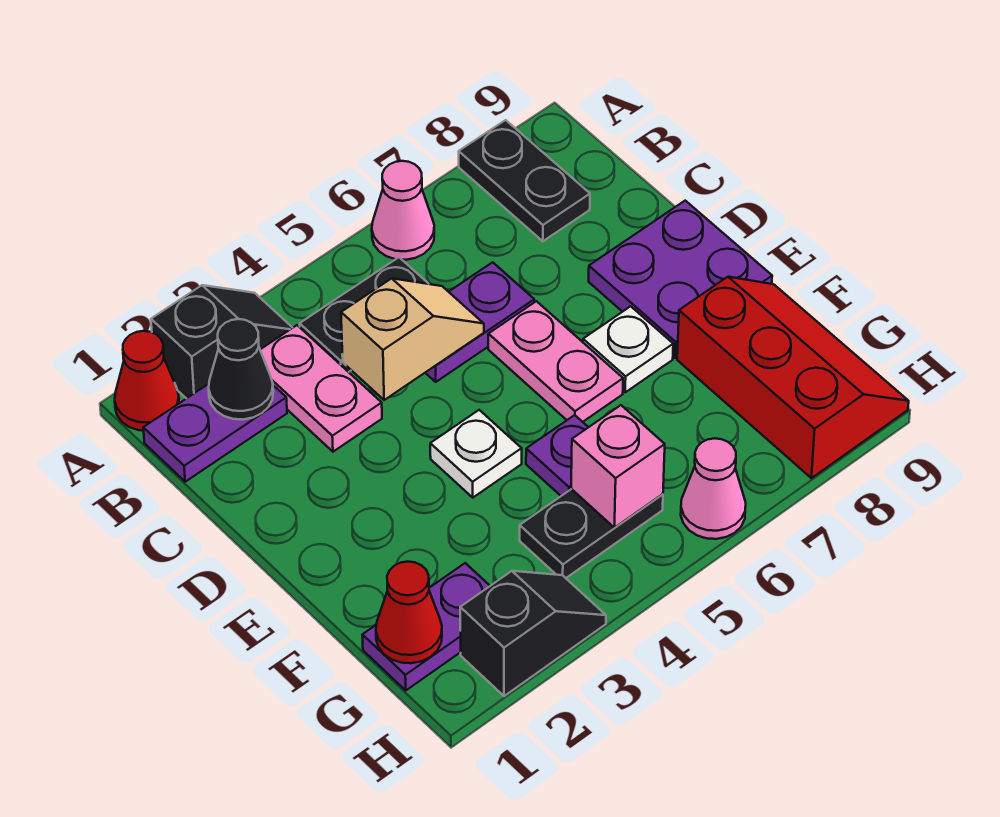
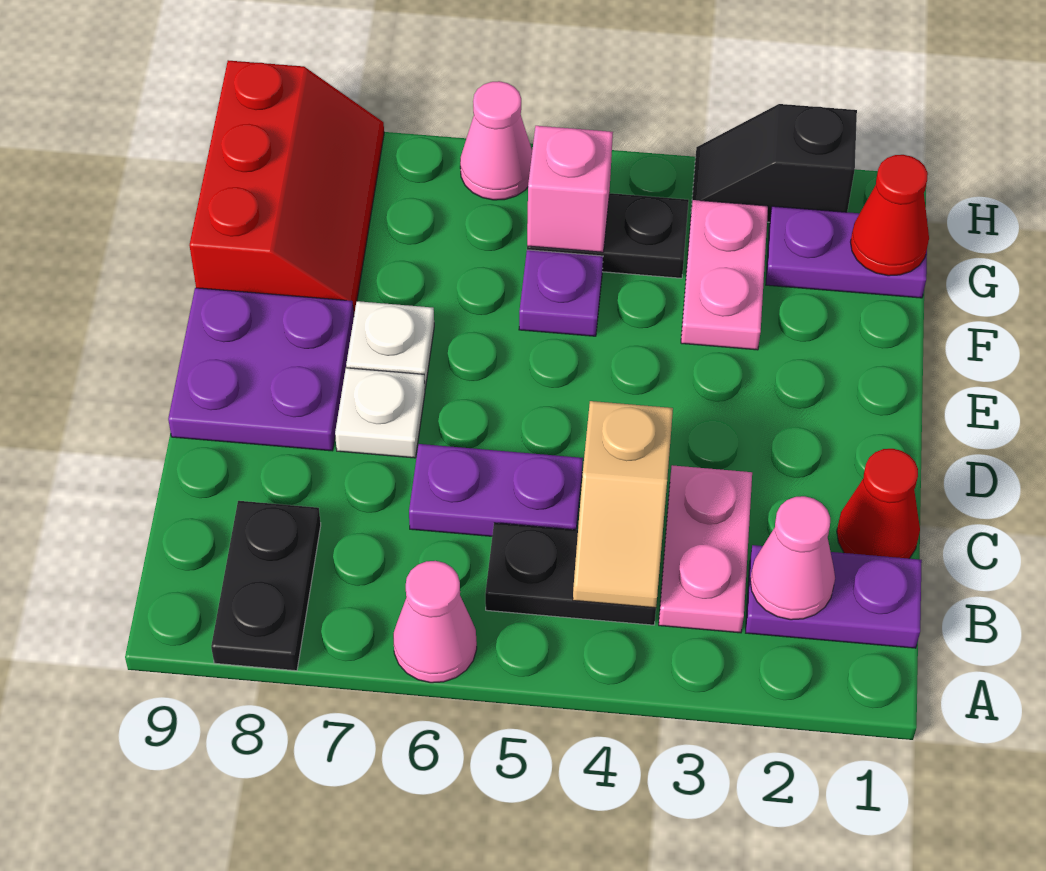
red 1x1 cone [115,331,179,431] -> red 1x1 cone moved to [837,449,920,559]
black 1x2 slope [151,285,292,399] -> none
black 1x1 cone [209,319,273,419] -> pink 1x1 cone [750,496,835,620]
tan 1x2 slope [341,278,484,400] -> tan 1x2 slope turned to [573,401,673,608]
pink 1x2 plate [488,301,623,422] -> pink 1x2 plate moved to [681,200,768,350]
white 1x1 plate [430,410,522,498] -> white 1x1 plate moved to [335,368,425,458]
red 2x3 slope [677,277,909,478] -> red 2x3 slope turned to [189,60,384,313]

